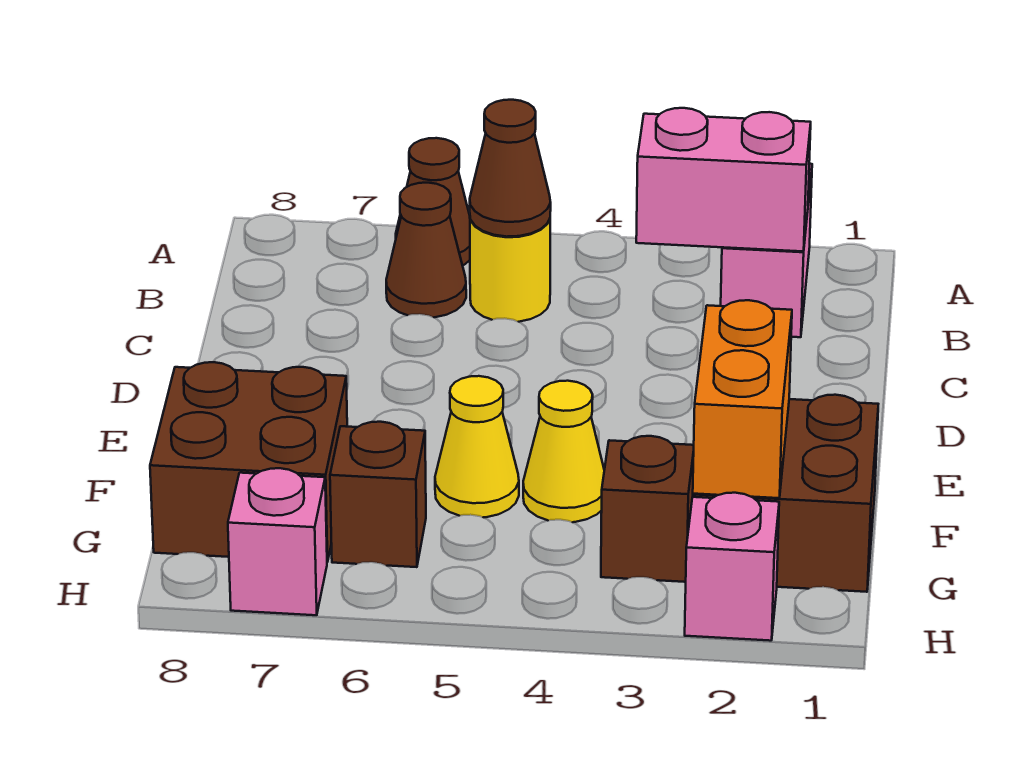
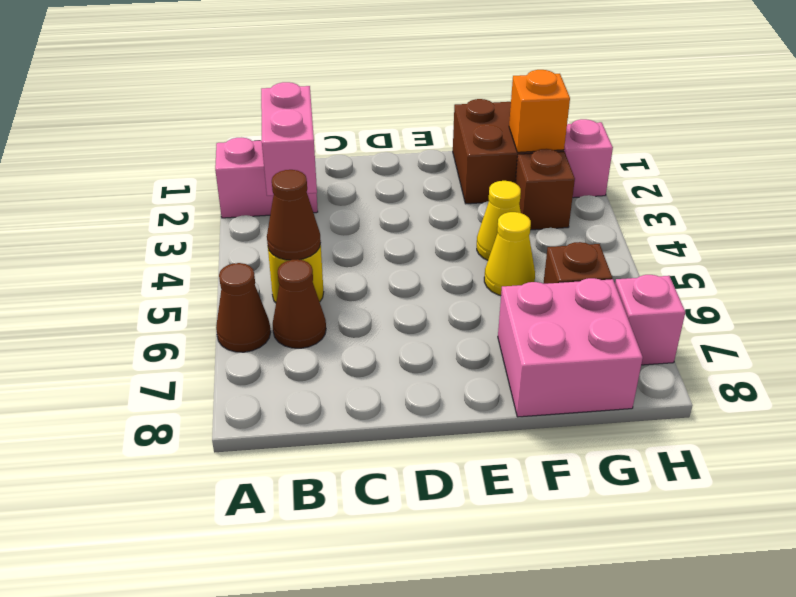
orange 1x2 brick [693,300,792,498] -> orange 1x1 brick [509,70,570,152]
brown 2x2 brick [150,362,347,562] -> pink 2x2 brick [498,278,643,417]

